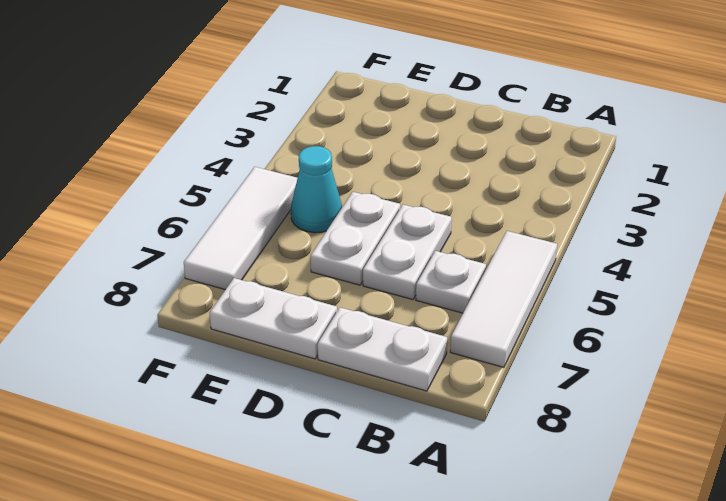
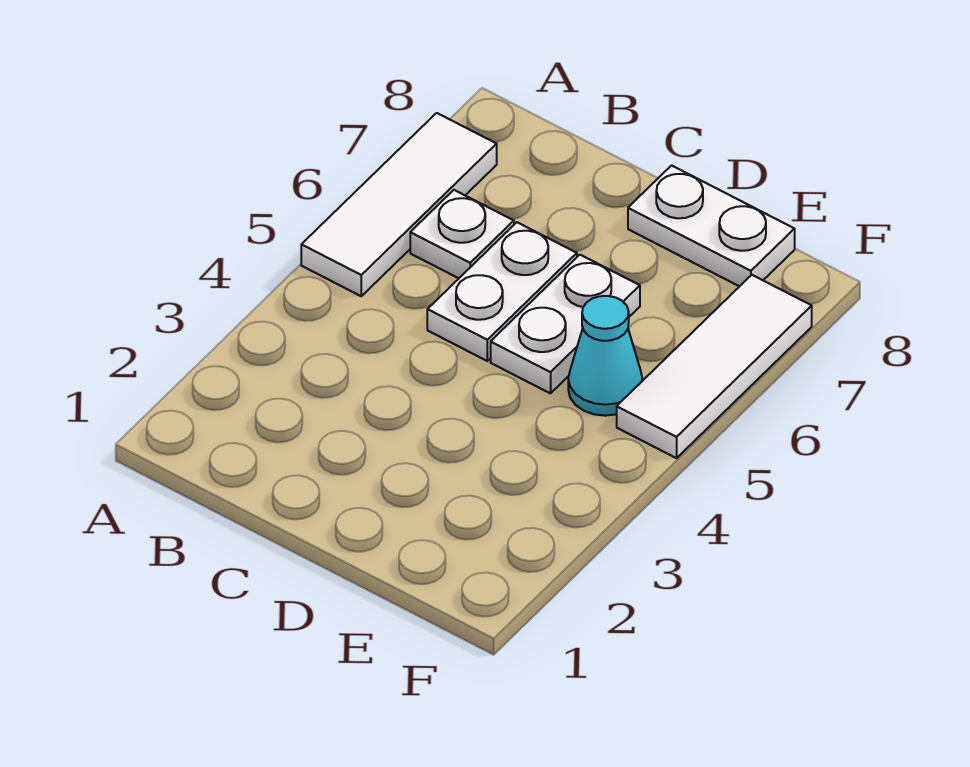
white 1x2 plate [318,307,447,391] -> none

